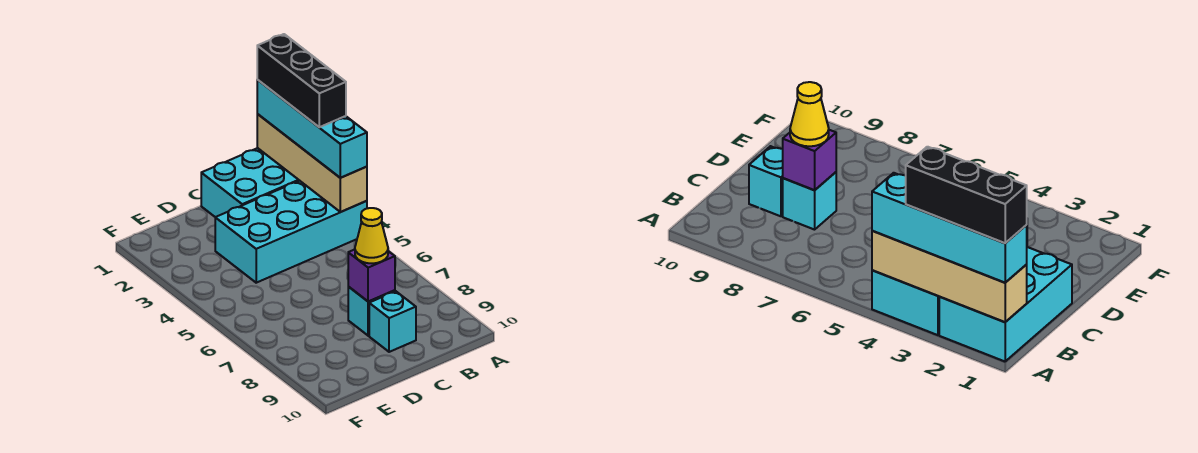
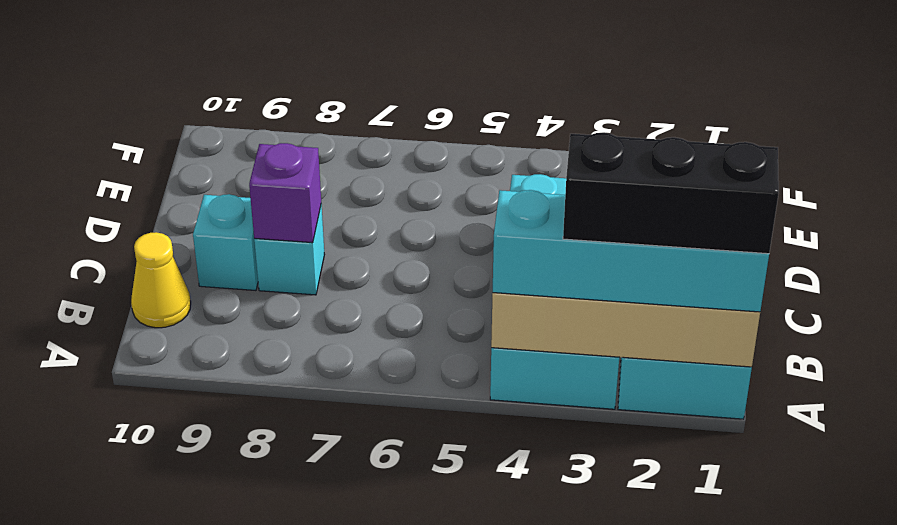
yellow 1x1 cone [355,208,388,263] -> yellow 1x1 cone moved to [131,232,191,328]

